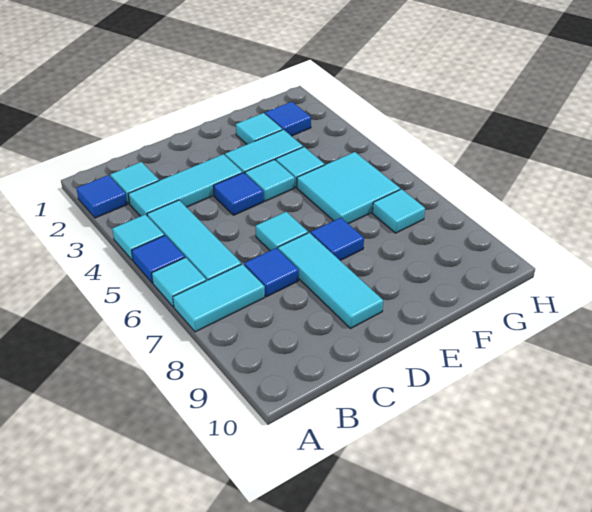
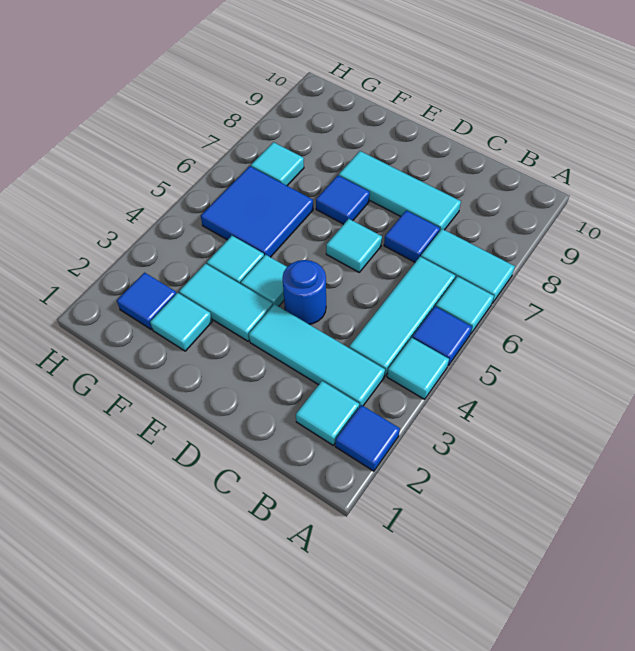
blue 1x1 tile [213,173,264,215] -> blue 1x1 round brick [282,260,326,324]
cyan 1x3 tile [278,233,383,329] -> cyan 1x3 tile turned to [339,151,461,230]
cyan 2x2 tile [297,152,400,224] -> blue 2x2 tile [201,166,313,257]

